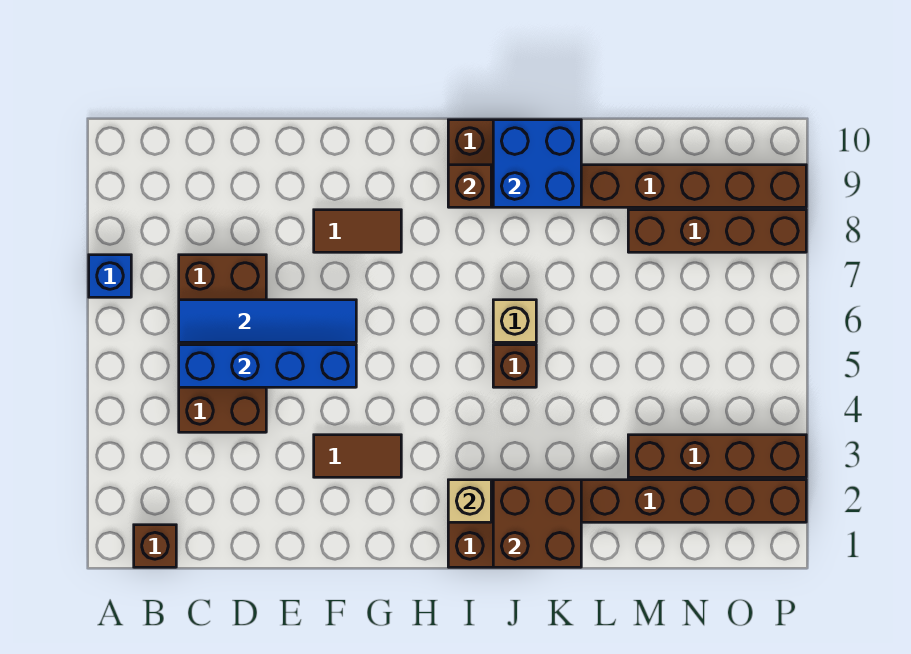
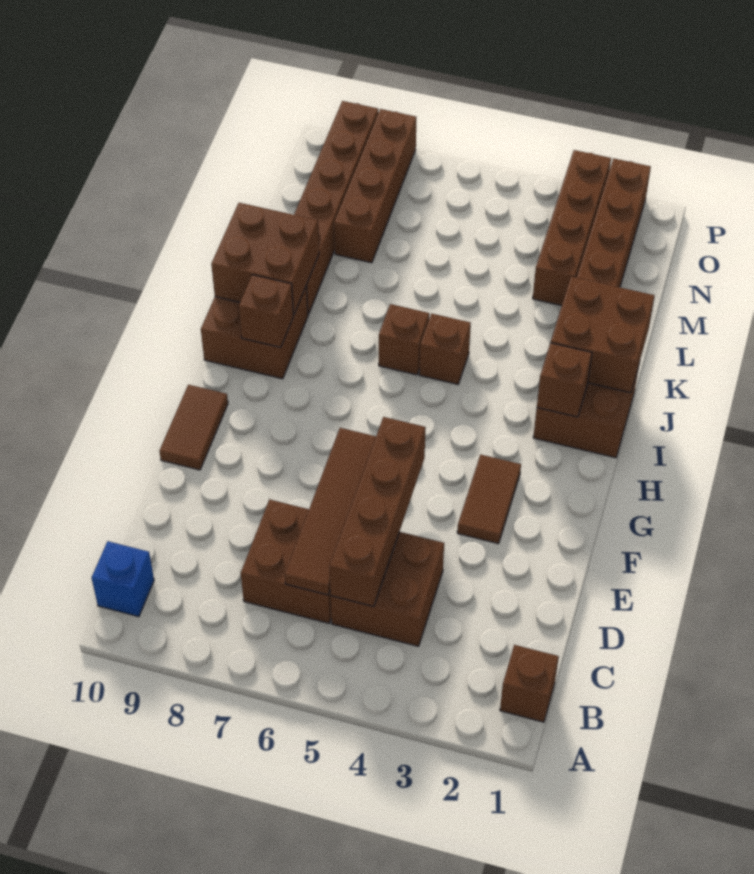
blue 1x1 brick [89,255,131,297] -> blue 1x1 brick moved to [92,541,154,617]
blue 1x4 brick [179,345,356,387] -> brown 1x4 brick [329,417,426,607]
blue 1x4 tile [179,300,356,342] -> brown 1x4 tile [285,428,376,595]
brown 1x2 tile [314,210,401,252] -> brown 1x2 tile moved to [159,385,228,470]
tan 1x1 brick [448,480,491,522] -> brown 1x1 brick [537,343,592,417]
tan 1x1 brick [493,300,536,342] -> brown 1x1 brick [379,304,429,375]
blue 2x2 brick [493,120,581,207] -> brown 2x2 brick [211,203,319,315]

